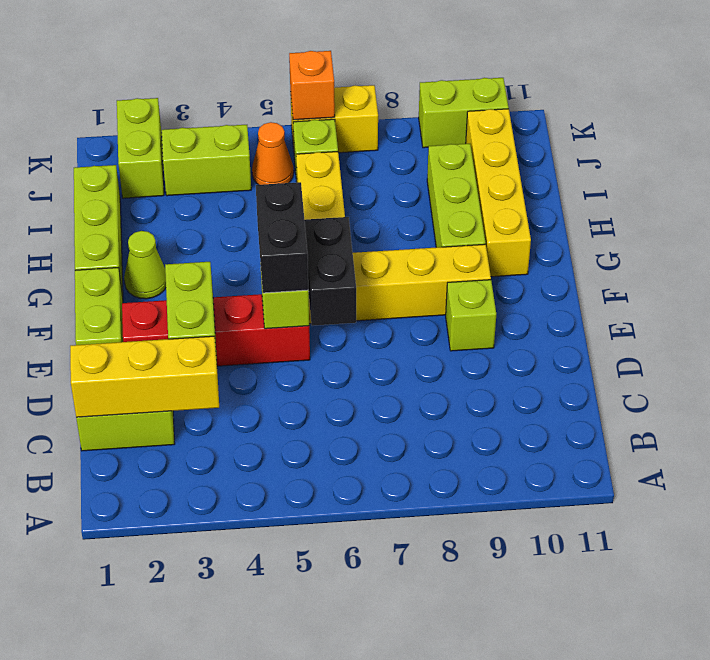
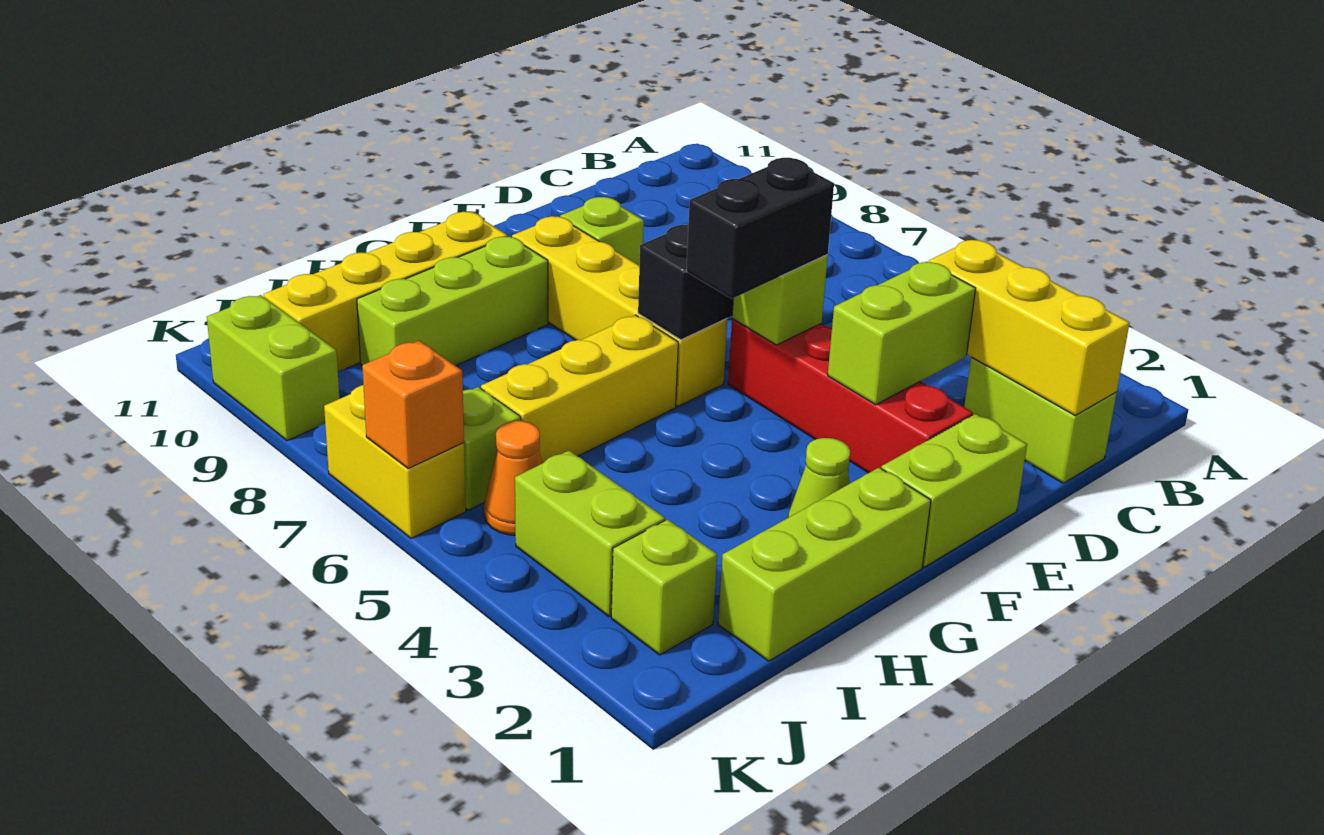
lime 1x2 brick [117,98,164,198] -> lime 1x1 brick [611,519,717,655]

